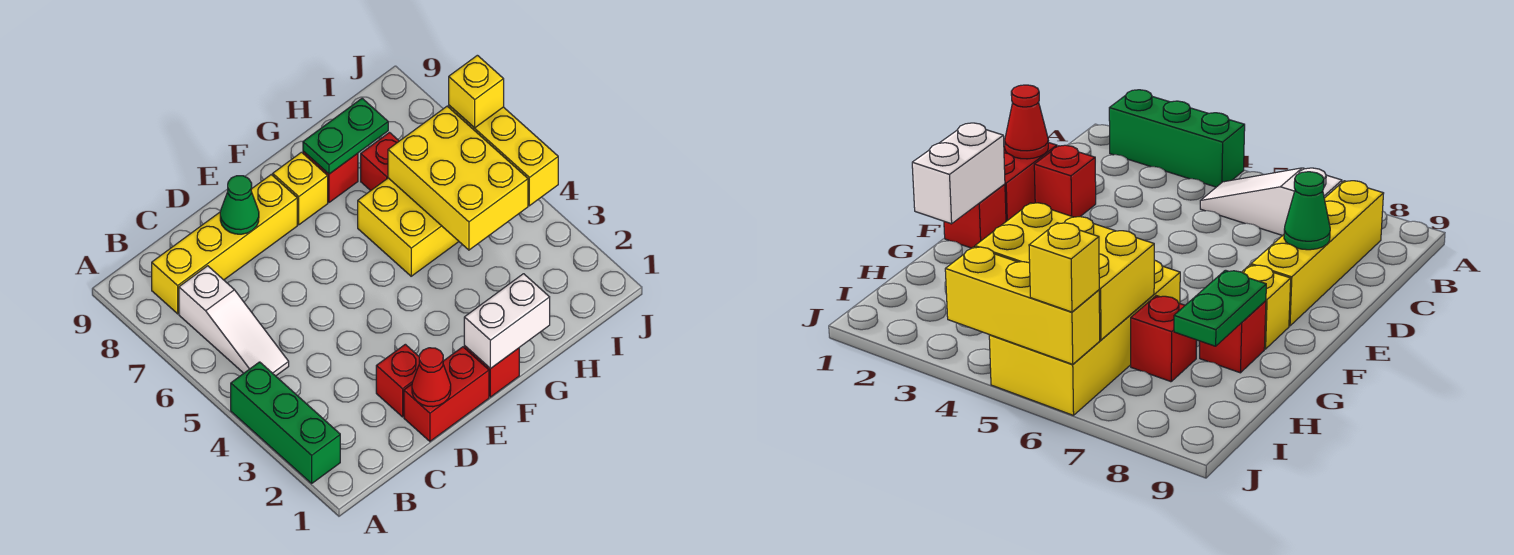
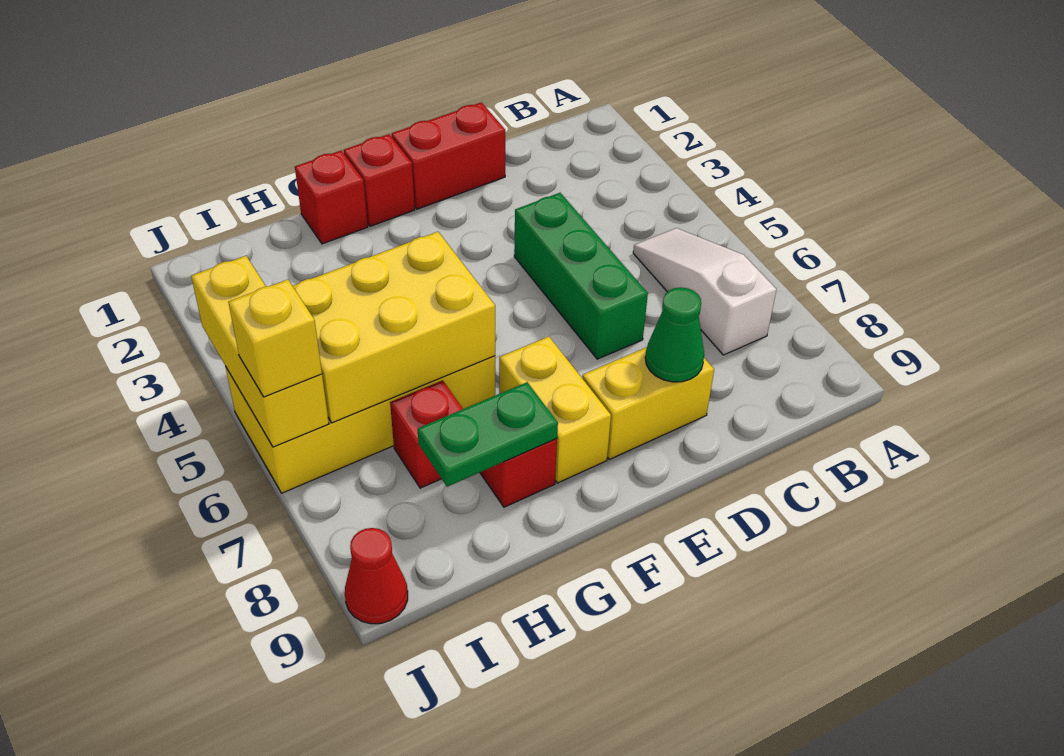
green 1x3 brick [231,362,340,483] -> green 1x3 brick moved to [514,193,648,359]
yellow 1x4 brick [152,175,297,314] -> yellow 1x2 brick [582,347,714,459]
red 1x1 cone [412,348,451,407] -> red 1x1 cone moved to [345,528,408,624]
red 1x1 brick [376,344,419,417] -> red 1x1 brick moved to [295,151,368,244]
white 1x2 brick [464,274,550,369] -> none
yellow 1x1 brick [273,152,328,225] -> yellow 1x2 brick [499,337,611,483]
yellow 2x3 brick [388,106,528,250] -> yellow 2x3 brick turned to [293,232,495,423]

